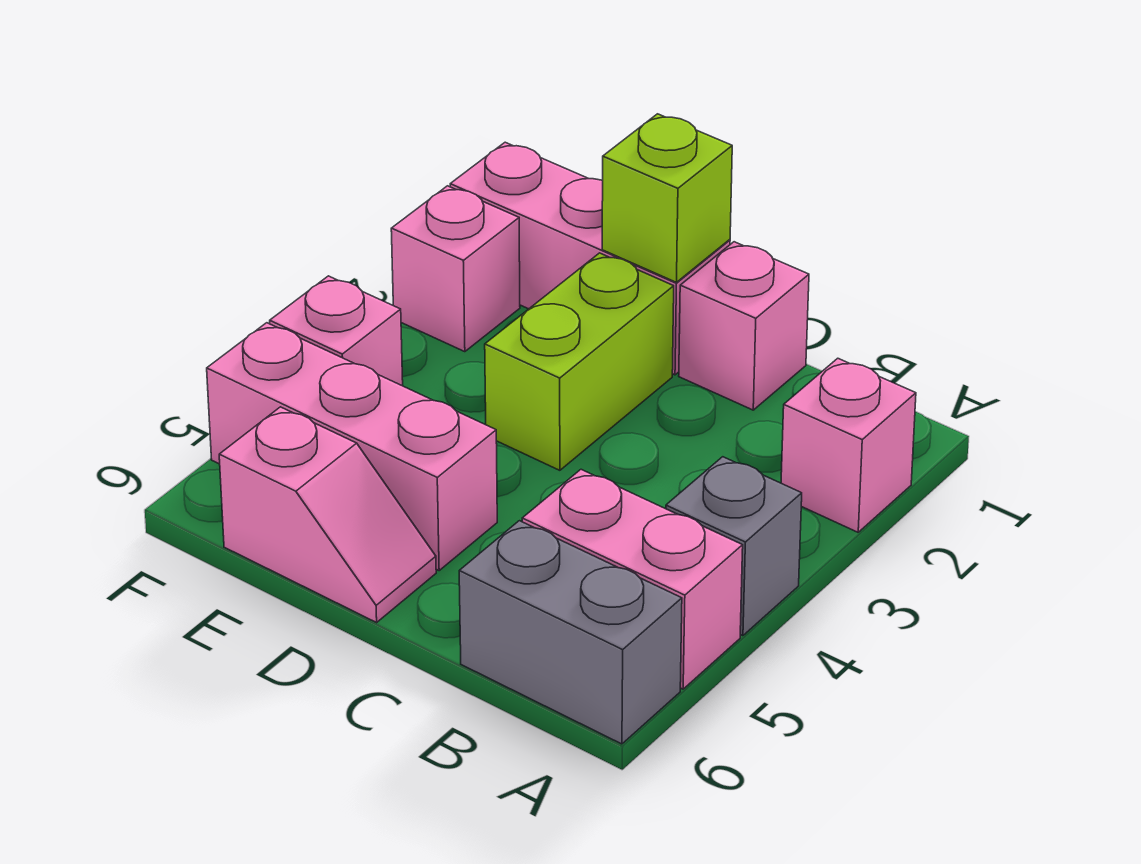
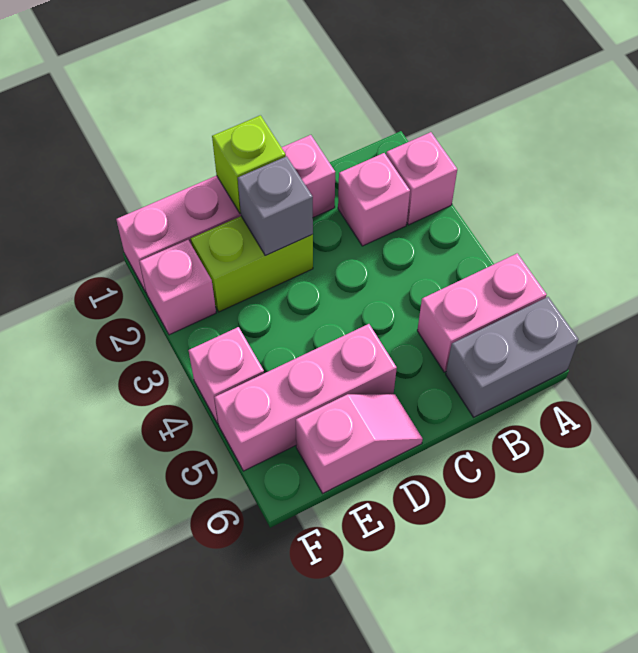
grey 1x1 brick [666,457,802,636] -> grey 1x1 brick moved to [238,156,313,256]
none -> pink 1x1 brick [338,153,410,246]
lime 1x2 brick [485,253,674,470] -> lime 1x2 brick turned to [191,216,313,312]

